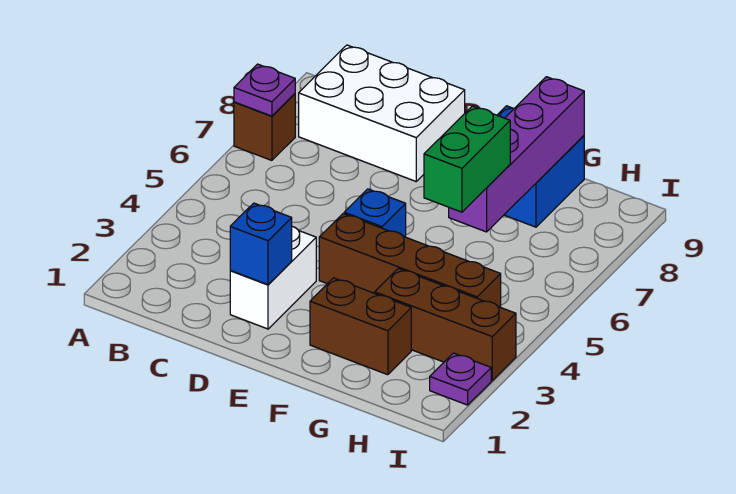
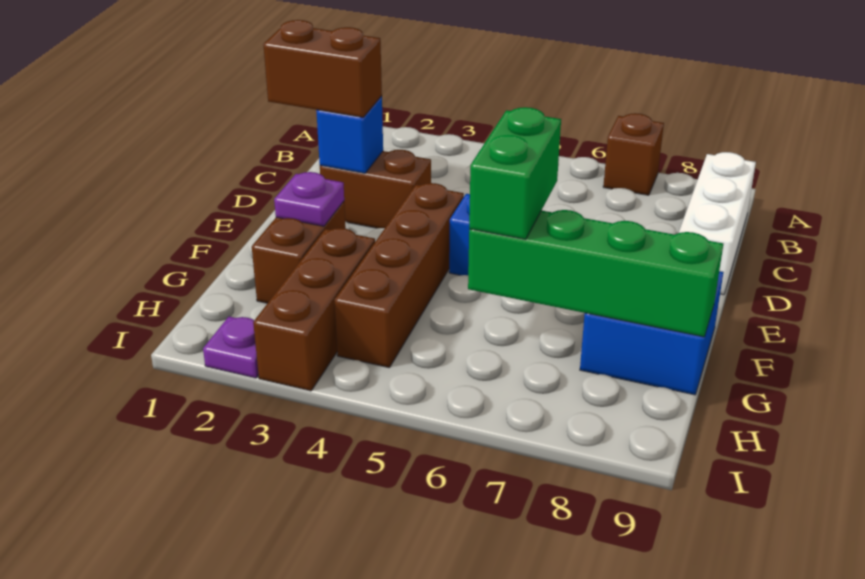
purple 1x1 plate [234,64,295,116] -> purple 1x1 plate moved to [274,172,344,226]
white 2x3 brick [299,45,465,181] -> white 1x3 brick [679,152,756,295]
none -> brown 1x2 brick [263,20,382,117]
white 1x2 brick [230,226,316,329] -> brown 1x2 brick [320,150,431,228]
green 1x2 brick [424,106,510,212] -> green 1x2 brick turned to [469,107,561,239]
purple 1x4 brick [449,77,584,232] -> green 1x4 brick [468,210,723,337]

